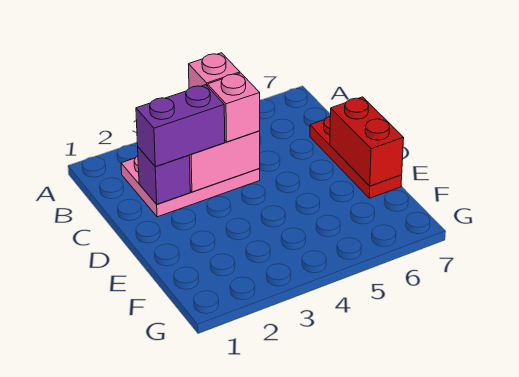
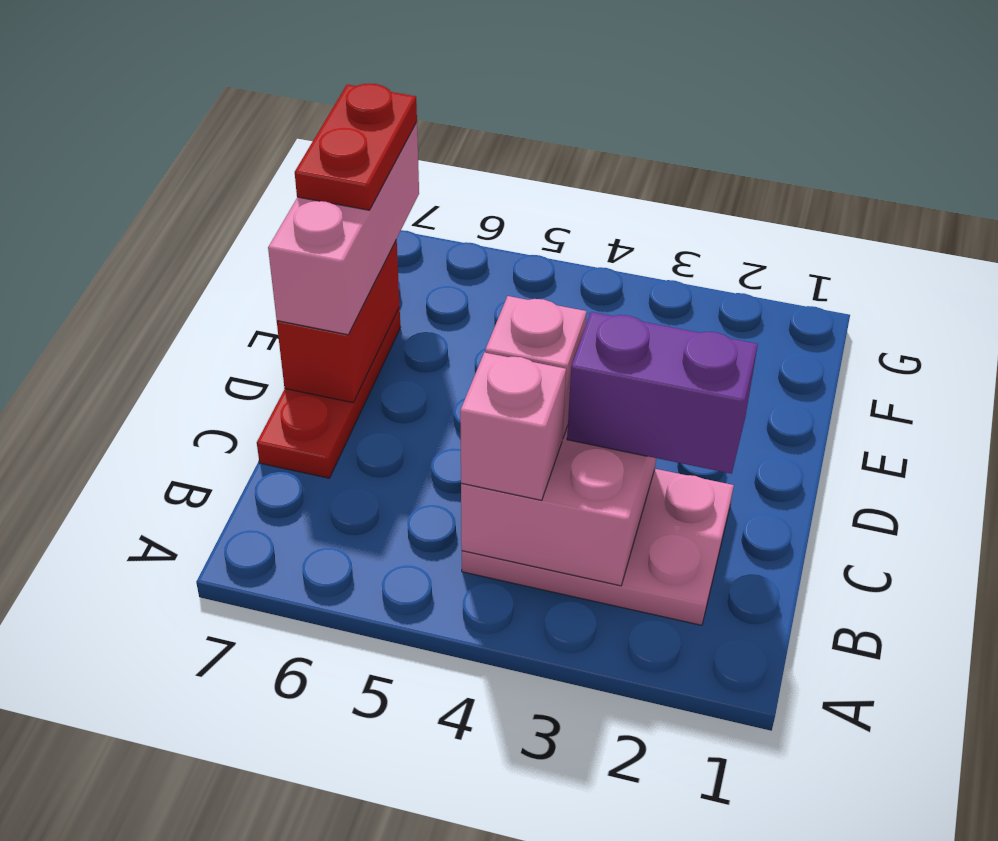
purple 1x1 brick [138,147,190,204] -> none
none -> pink 1x3 brick [268,122,419,335]
none -> red 1x2 plate [295,84,417,210]

